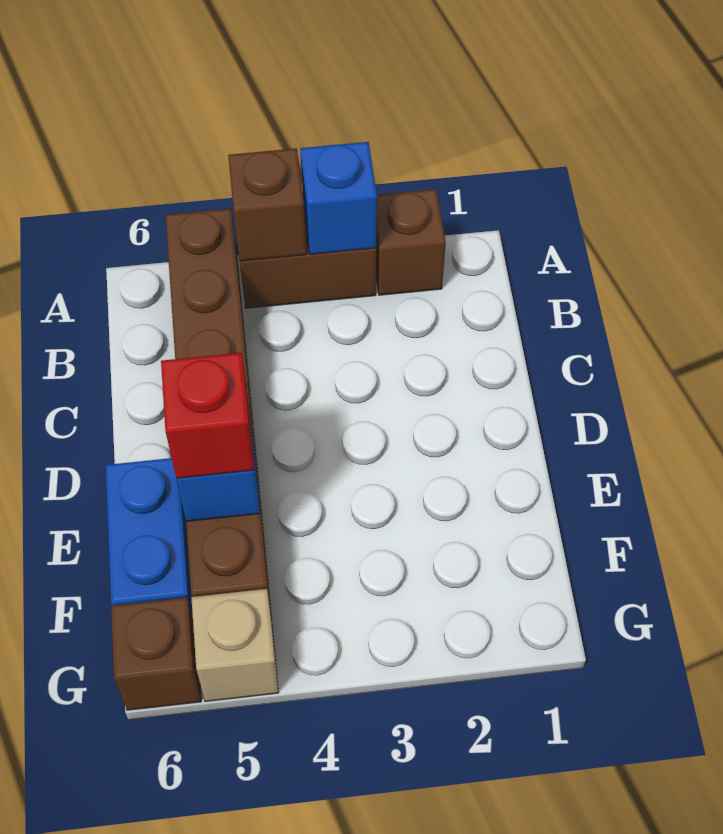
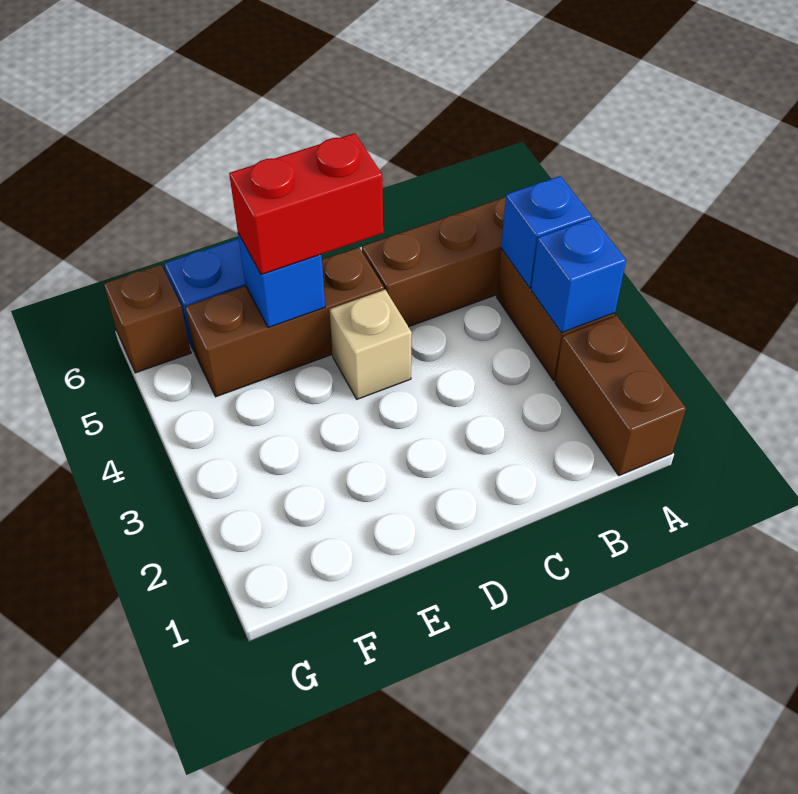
brown 1x1 brick [376,189,446,295] -> brown 1x2 brick [555,316,686,476]
brown 1x1 brick [228,148,306,261] -> blue 1x1 brick [501,176,591,288]
red 1x1 brick [161,353,254,478] -> red 1x2 brick [229,133,383,275]
tan 1x1 brick [191,589,279,701] -> tan 1x1 brick moved to [329,290,412,399]

